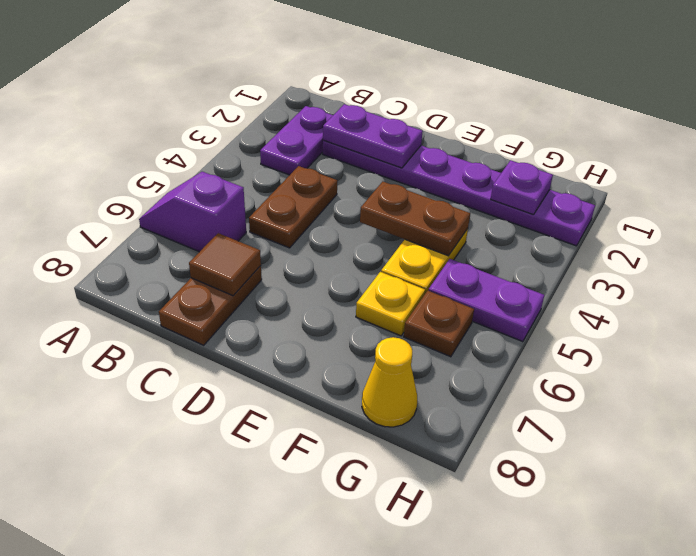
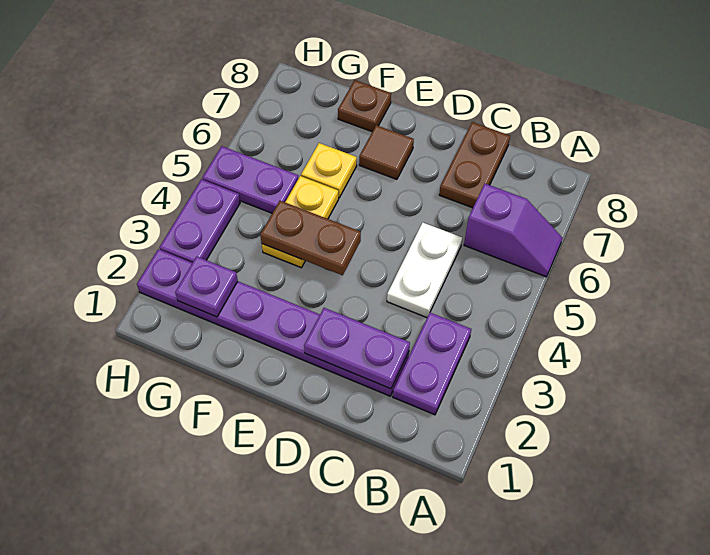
brown 1x2 plate [249,166,337,248] -> white 1x2 plate [387,223,462,318]
brown 1x1 tile [189,233,261,296] -> brown 1x1 tile moved to [359,125,414,179]
brown 1x1 plate [404,291,474,357] -> brown 1x1 plate moved to [338,80,391,132]
yellow 1x1 cone [362,337,417,427] -> none
none -> purple 1x2 plate [159,179,240,263]

